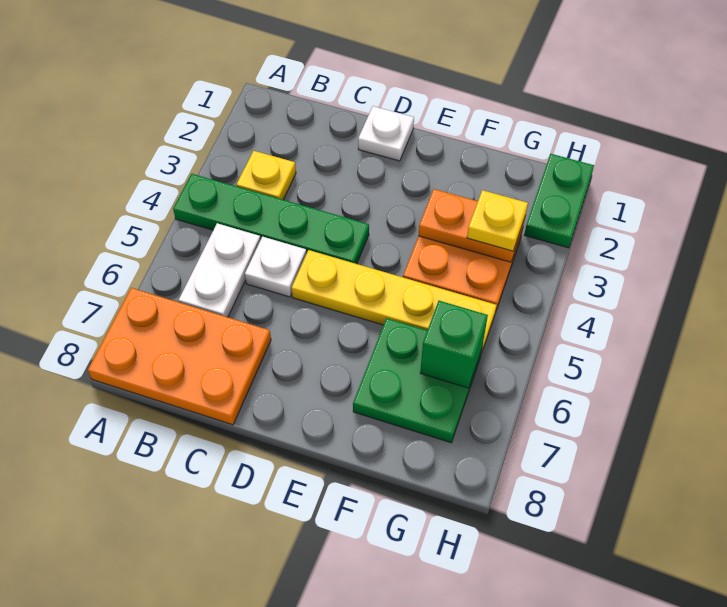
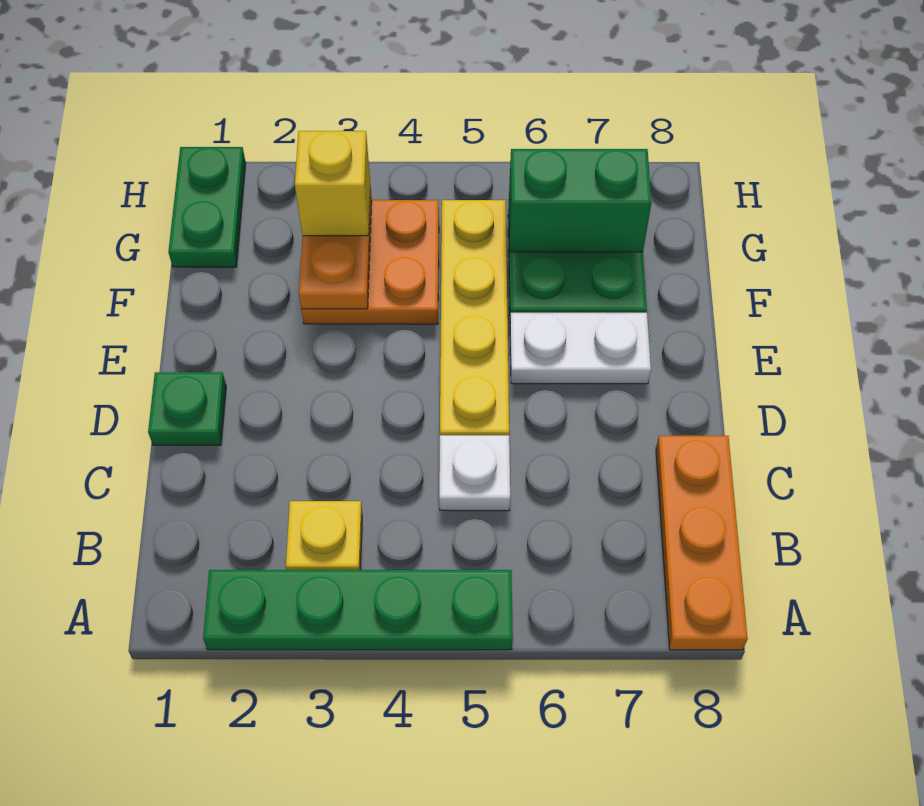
green 1x4 plate [173,174,369,264] -> green 1x4 plate turned to [203,570,513,650]
orange 2x3 plate [88,288,271,425] -> orange 1x3 plate [656,436,748,650]
white 1x2 plate [179,223,261,317] -> white 1x2 plate moved to [510,313,651,384]
white 1x1 plate [358,106,414,161] -> green 1x1 plate [148,372,226,445]
yellow 1x1 plate [467,190,528,251] -> yellow 1x1 brick [295,131,370,236]
green 1x1 brick [420,301,488,388] -> green 1x2 brick [509,149,652,252]
green 1x2 plate [524,154,594,248] -> green 1x2 plate turned to [168,147,246,267]

